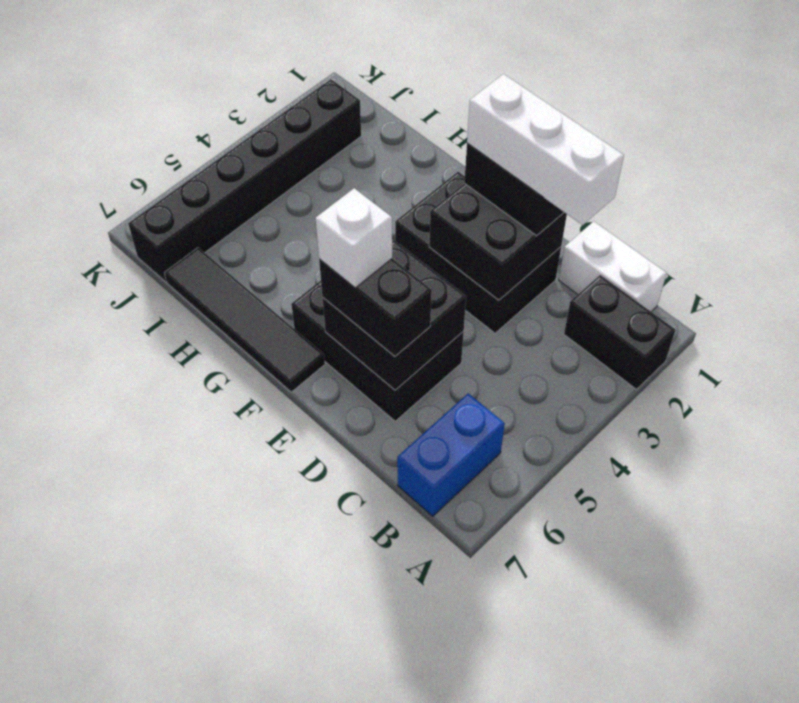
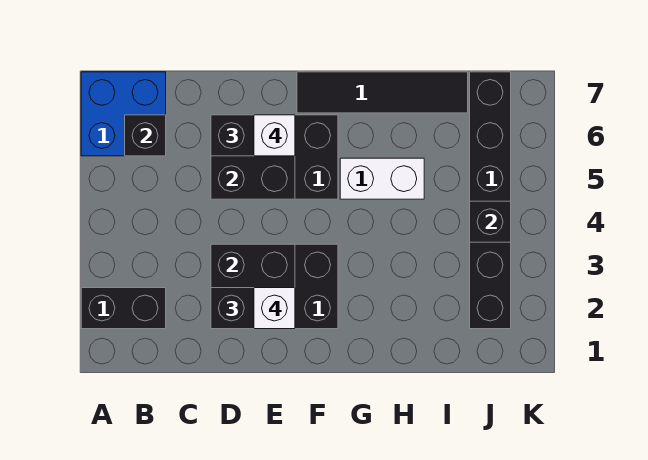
white 1x2 brick [559,221,667,312] -> white 1x2 brick moved to [340,158,424,199]
blue 1x2 brick [397,393,505,516] -> blue 2x2 brick [81,72,166,156]
none -> black 1x1 brick [125,115,166,156]
white 1x3 brick [467,74,624,225] -> white 1x1 brick [254,288,295,329]
none -> black 1x1 brick [470,201,511,242]

